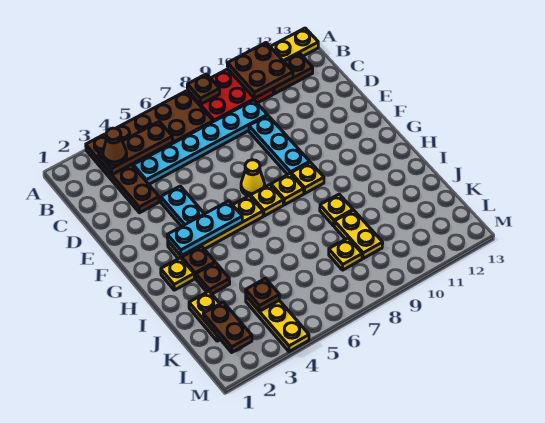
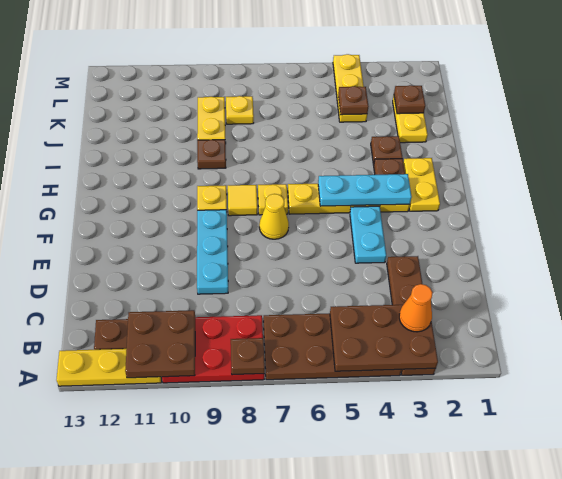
brown 1x3 plate [99,122,173,174] -> brown 2x3 plate [330,305,438,371]
brown 1x1 cone [103,128,127,165] -> orange 1x1 cone [399,284,433,332]
cyan 1x6 plate [133,100,267,184] -> none
yellow 1x1 plate [271,174,304,205] -> yellow 1x1 tile [228,185,257,216]
yellow 1x1 plate [161,258,194,290] -> yellow 1x2 plate [403,158,440,211]
yellow 1x1 plate [320,194,353,226] -> brown 1x1 plate [197,140,226,169]
brown 1x2 plate [203,302,252,352] -> brown 1x1 plate [394,85,425,114]

